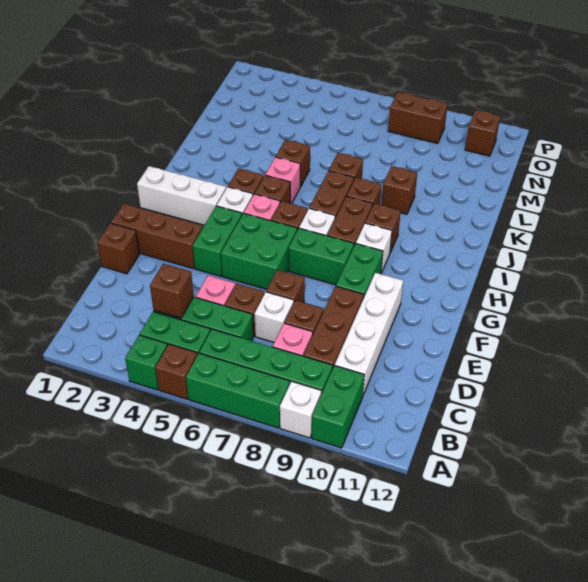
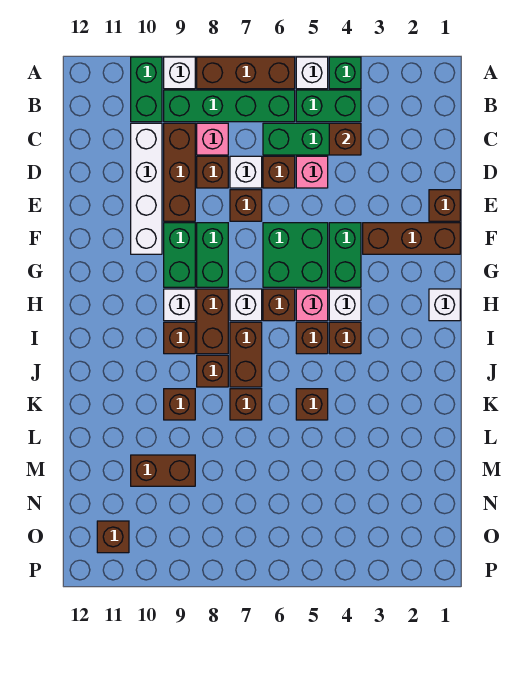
brown 1x1 brick [155,344,197,399] -> white 1x1 brick [296,57,328,89]
green 1x3 brick [186,353,290,428] -> brown 1x3 brick [197,57,295,89]
green 1x2 brick [289,228,354,285] -> green 1x2 brick turned to [197,223,228,287]
white 1x3 brick [137,166,226,225] -> white 1x1 brick [429,289,460,321]
pink 1x1 brick [265,157,300,203] -> none
brown 1x2 brick [388,92,448,144] -> brown 1x2 brick moved to [131,455,195,486]

